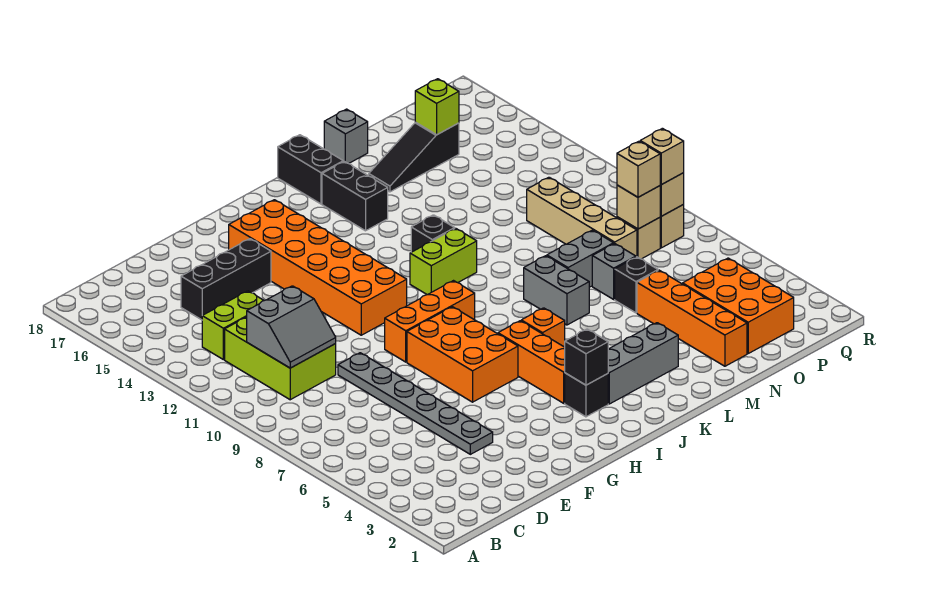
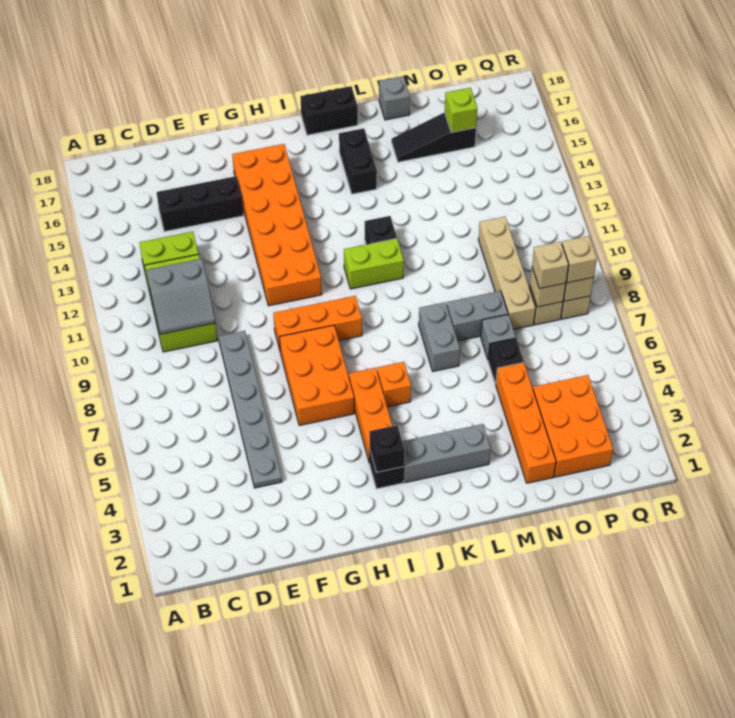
black 1x2 brick [278,135,343,204] -> black 1x2 brick turned to [300,86,358,135]

